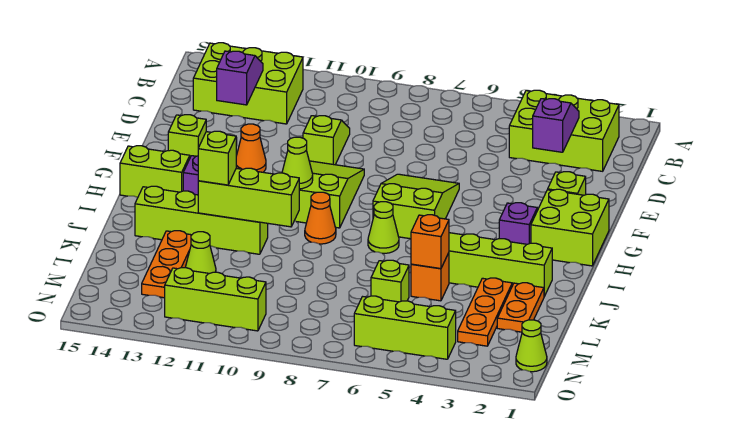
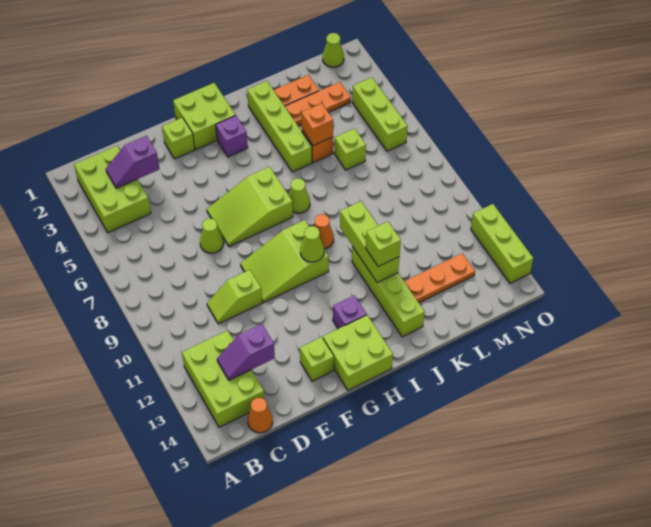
orange 1x1 cone [236,124,266,172] -> orange 1x1 cone moved to [248,398,273,433]
lime 1x2 brick [120,146,190,197] -> lime 2x2 brick [323,315,393,390]
lime 1x1 cone [185,232,216,273] -> lime 1x1 cone moved to [200,218,224,253]
lime 1x3 brick [165,268,266,331] -> lime 1x3 brick moved to [471,204,533,283]

